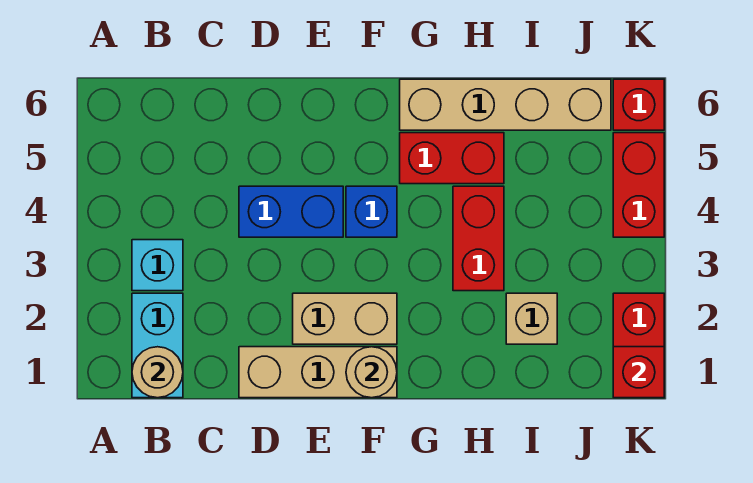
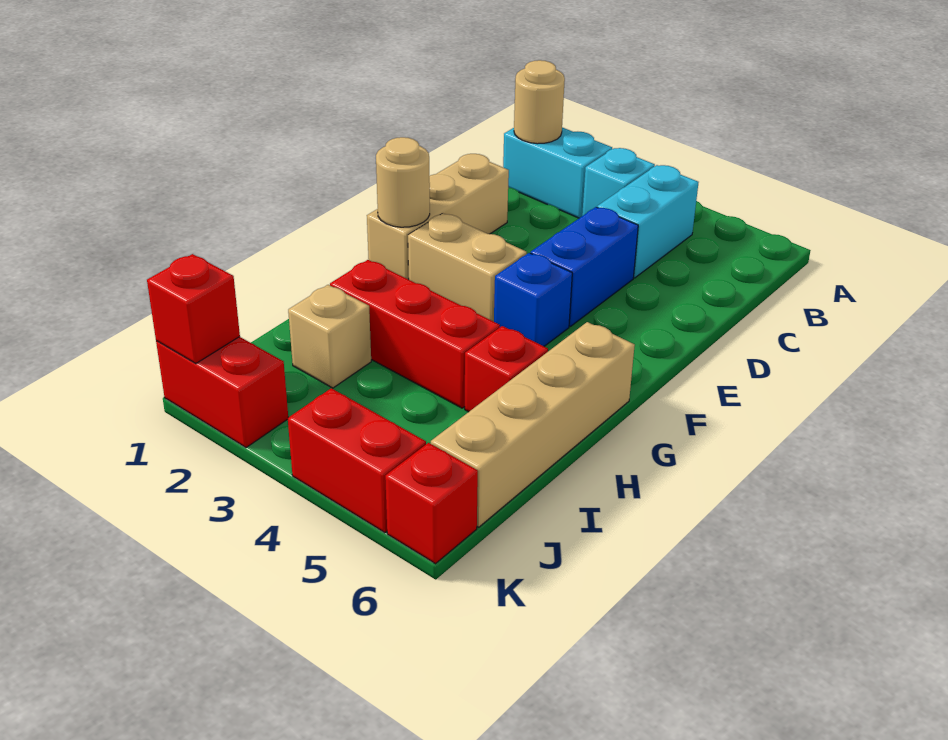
none -> cyan 1x2 brick [597,165,699,278]
tan 1x2 brick [293,293,397,344] -> tan 1x2 brick turned to [408,213,527,322]
red 1x2 brick [400,133,504,184] -> red 1x1 brick [465,326,548,412]
red 1x2 brick [453,186,504,291] -> red 1x3 brick [330,260,500,408]

